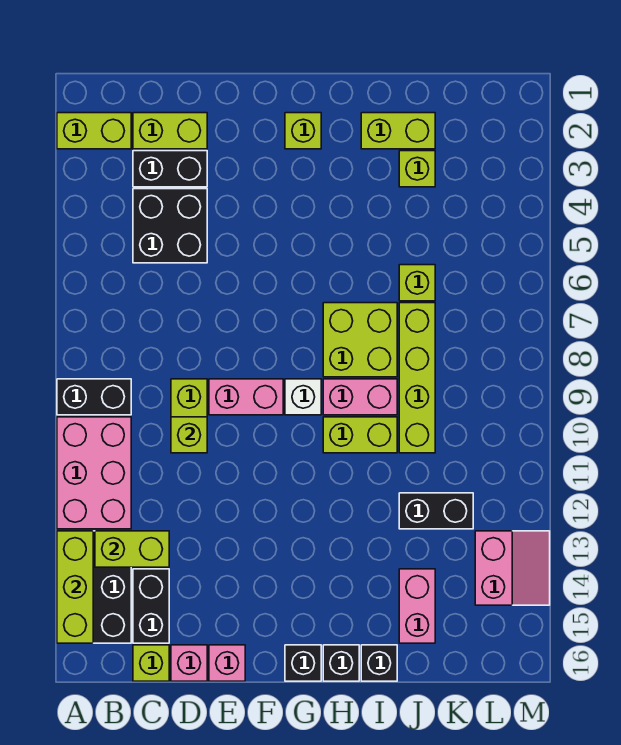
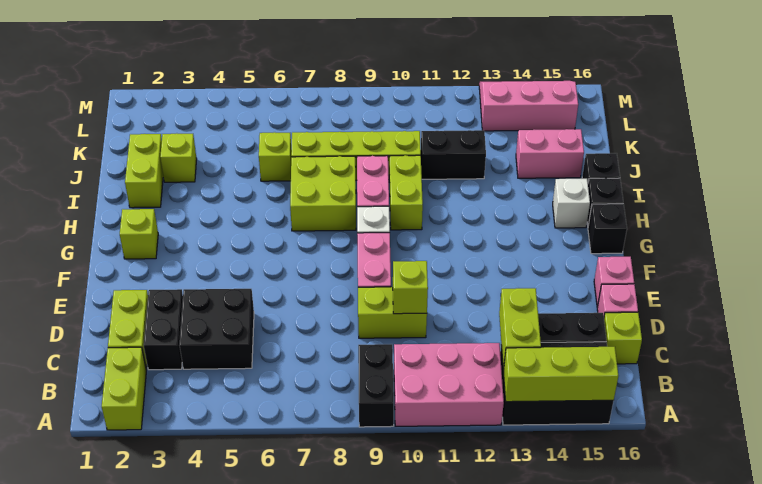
none -> white 1x1 brick [553,179,590,228]
black 1x2 brick [399,493,473,529] -> black 1x2 brick turned to [421,130,486,179]
pink 2x2 slope [475,531,550,605] -> pink 2x3 slope [479,81,578,131]

